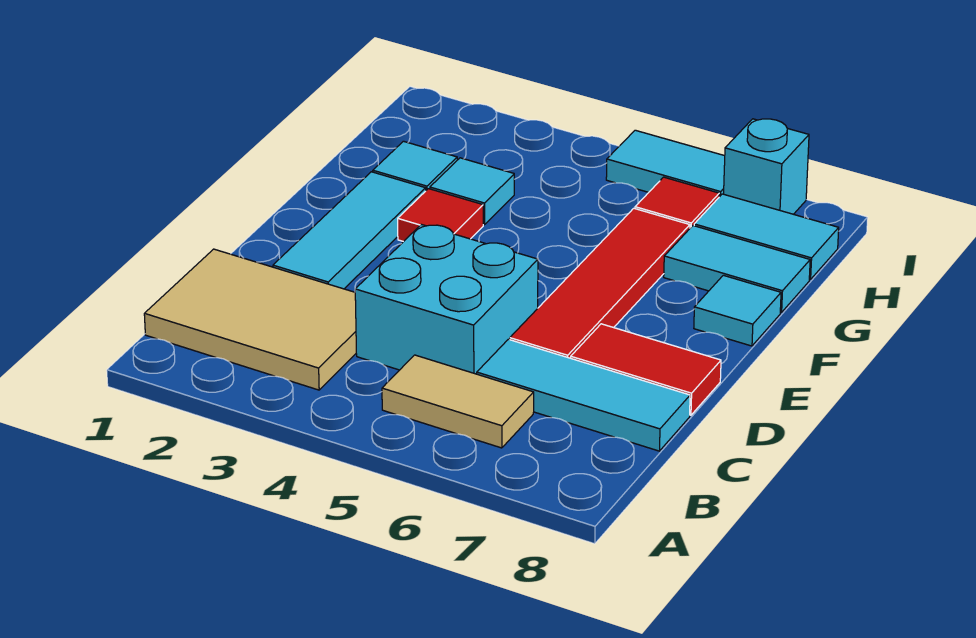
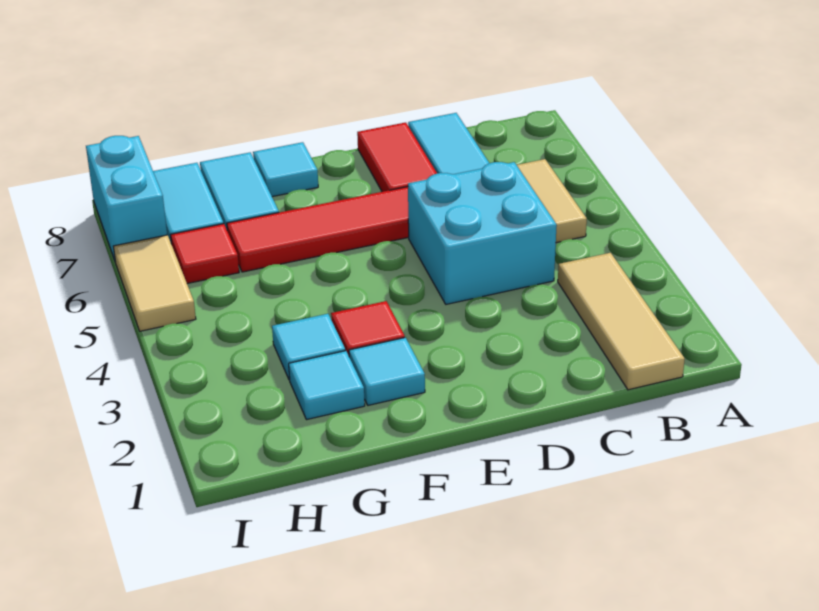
tan 2x3 tile [144,249,356,390] -> tan 1x3 tile [558,253,685,390]
cyan 1x3 tile [273,172,426,289] -> cyan 1x1 tile [349,338,425,405]
cyan 1x2 tile [606,130,725,197] -> tan 1x2 tile [113,235,196,331]
cyan 1x1 brick [724,119,809,214] -> cyan 1x2 brick [86,136,167,262]

